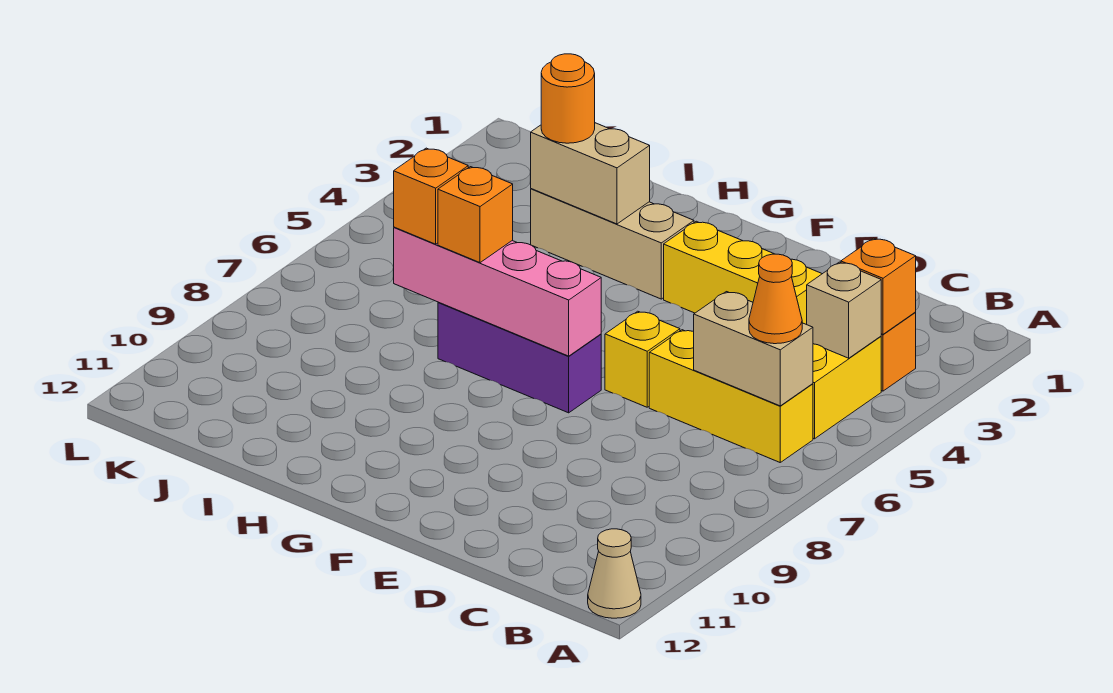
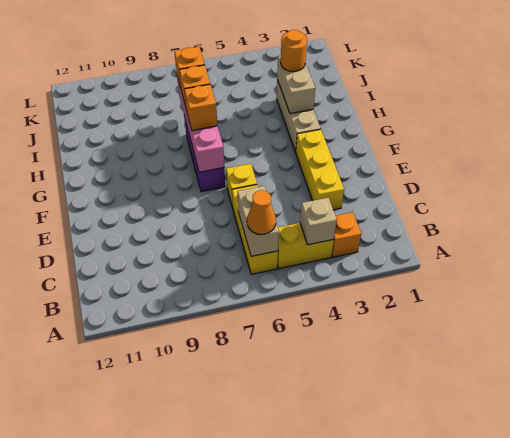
tan 1x1 cone [588,529,641,618] -> none
orange 1x1 brick [841,238,916,334] -> orange 1x1 brick moved to [184,84,217,130]

